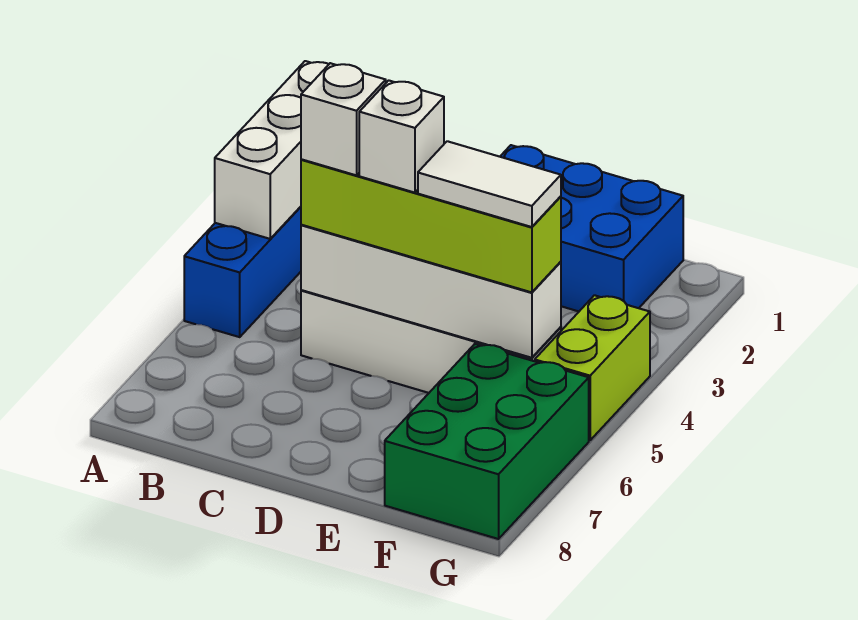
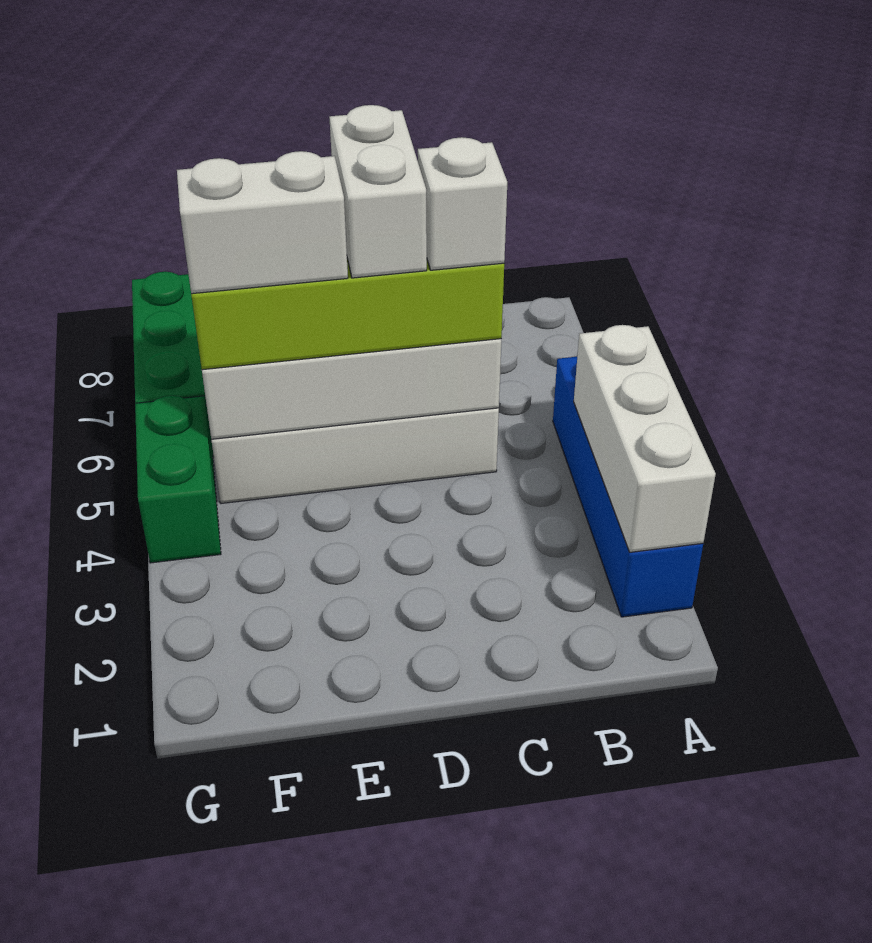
blue 2x3 brick [500,145,683,312] -> none
white 1x1 brick [359,80,444,193] -> white 1x2 brick [329,105,427,278]
white 1x2 tile [418,141,561,227] -> white 1x2 brick [177,151,348,294]
lime 1x2 brick [535,295,650,440] -> green 1x2 brick [135,396,221,563]

